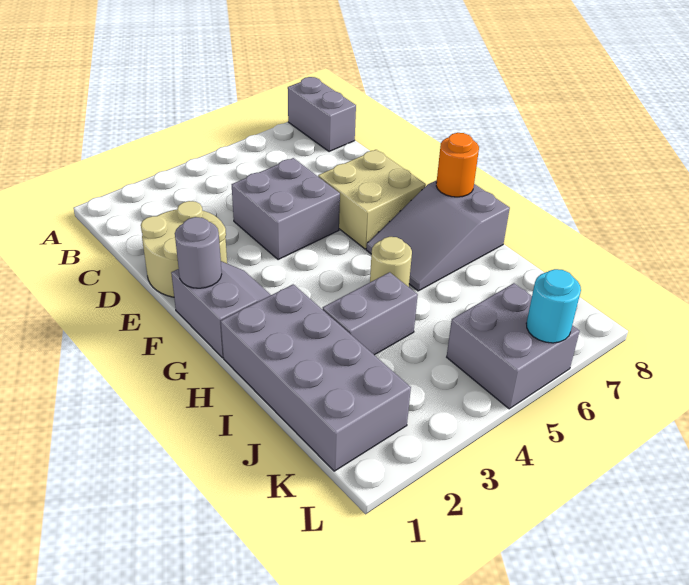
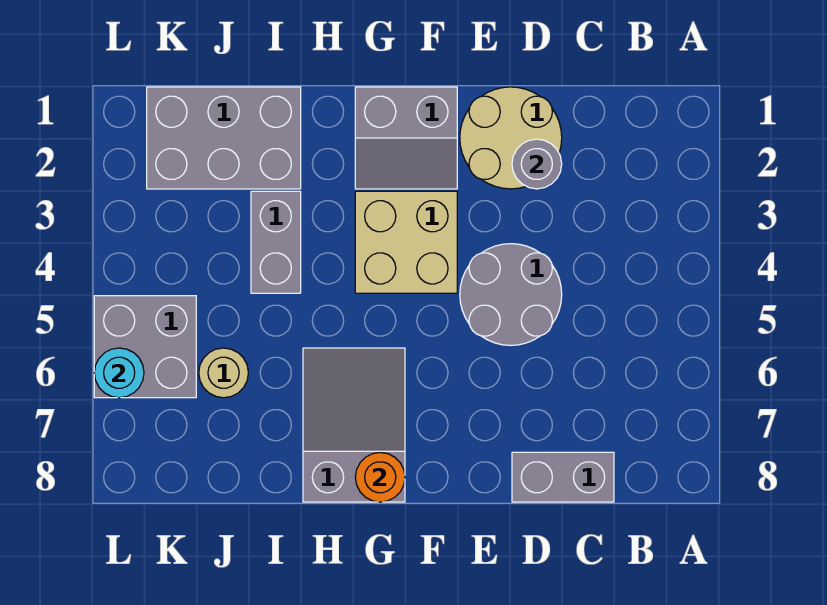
grey 1x2 brick [288,77,356,152] -> grey 1x2 brick moved to [512,452,614,502]
grey 2x2 brick [232,158,340,260] -> grey 2x2 round brick [460,244,562,346]
tan 2x2 brick [318,150,426,249] -> tan 2x2 brick moved to [355,191,457,293]
grey 1x1 round brick [175,217,222,288] -> grey 1x1 round brick moved to [512,139,562,189]
grey 2x4 brick [221,284,411,471] -> grey 2x3 brick [147,87,301,189]
tan 1x1 round brick [370,237,412,287] -> tan 1x1 round brick moved to [199,348,248,398]

